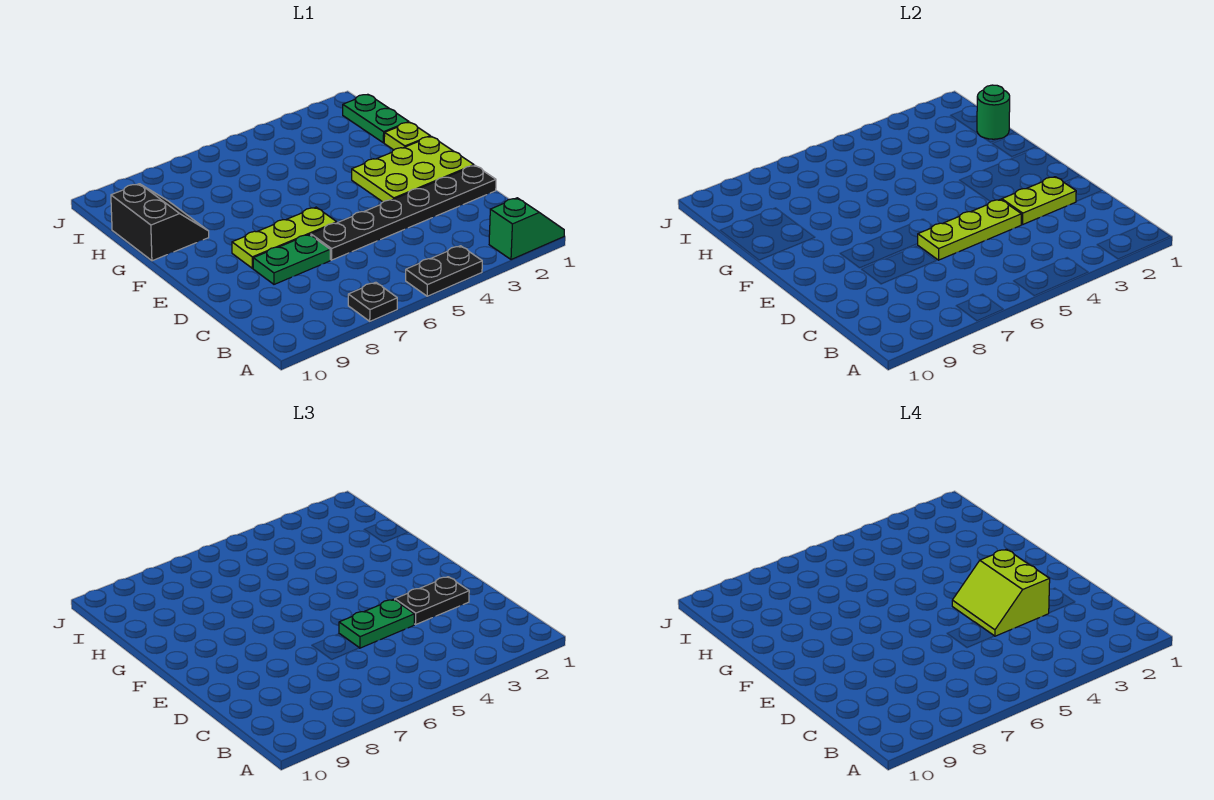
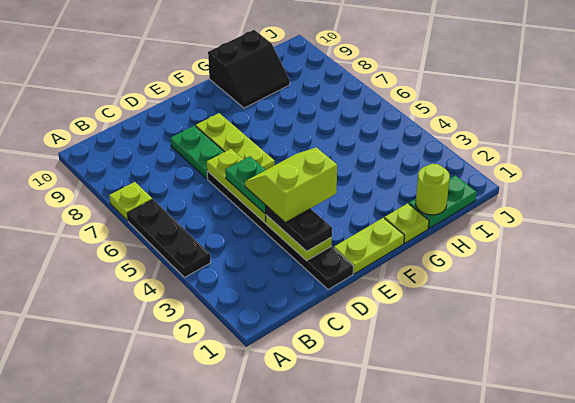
green 1x2 slope [489,198,564,260] -> none
black 1x2 plate [406,246,482,296] -> black 1x3 plate [127,199,211,277]
black 1x1 plate [348,282,397,321] -> lime 1x1 plate [109,182,152,221]
lime 2x3 plate [352,136,474,202] -> lime 1x2 plate [334,218,404,274]
green 1x1 round brick [977,85,1010,139] -> lime 1x1 round brick [416,164,450,215]

